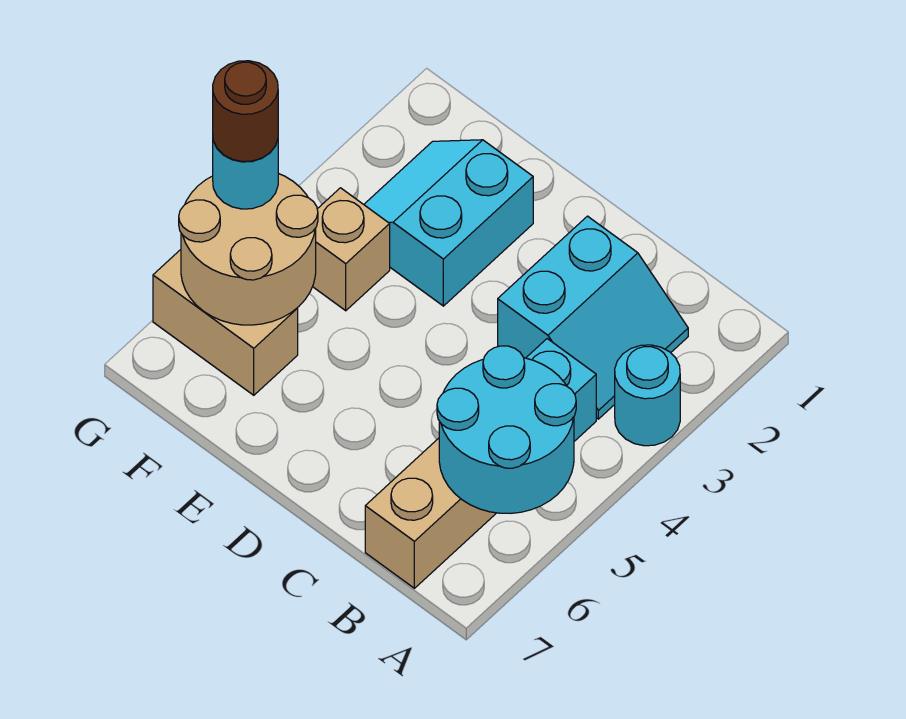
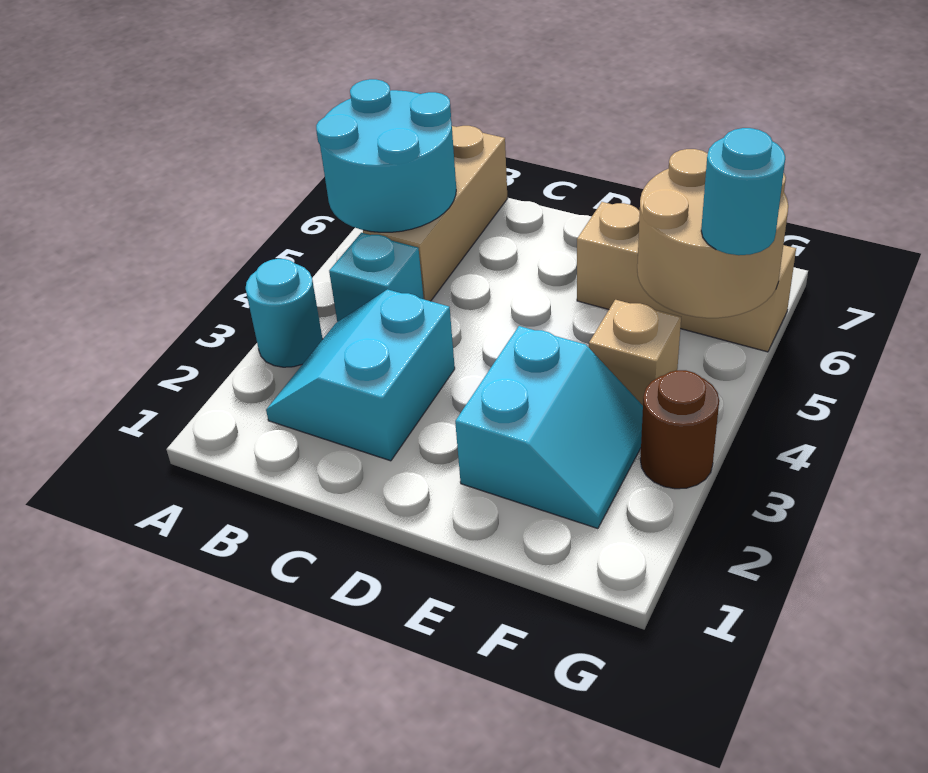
tan 1x2 brick [153,250,298,395] -> tan 1x3 brick [577,202,796,352]
brown 1x1 round brick [213,61,278,162] -> brown 1x1 round brick moved to [640,370,719,489]

